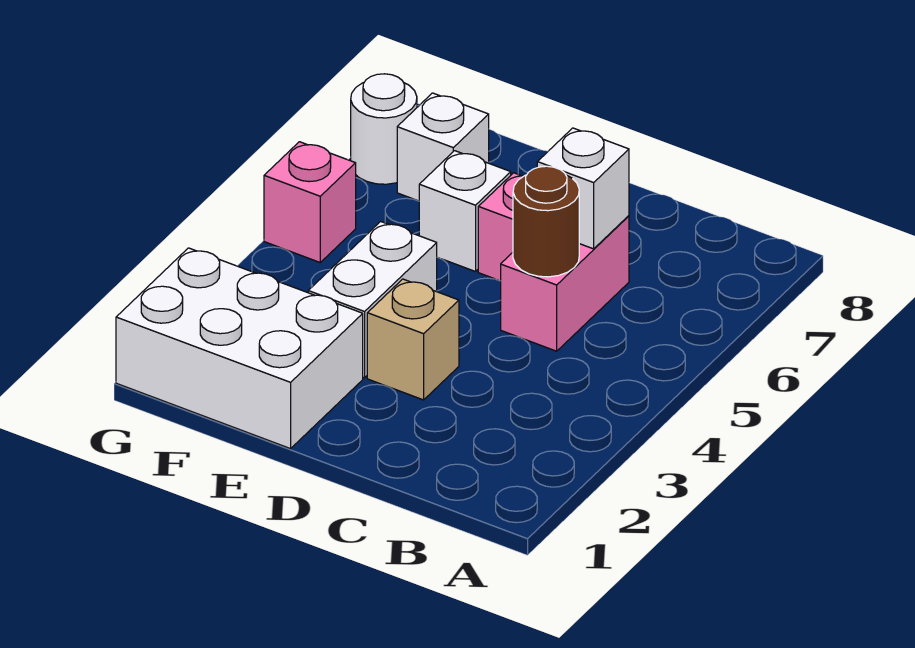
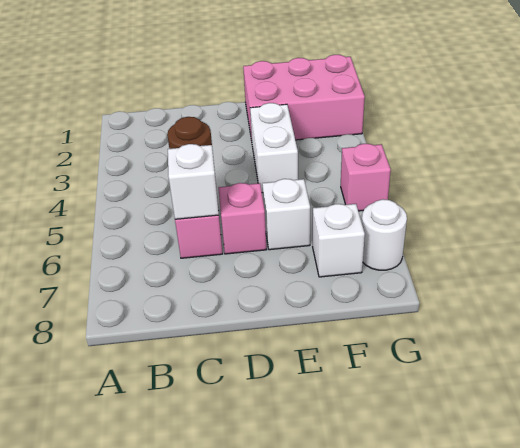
tan 1x1 brick [367,279,459,400] -> none
white 2x3 brick [116,248,363,449] -> pink 2x3 brick [243,55,365,140]

